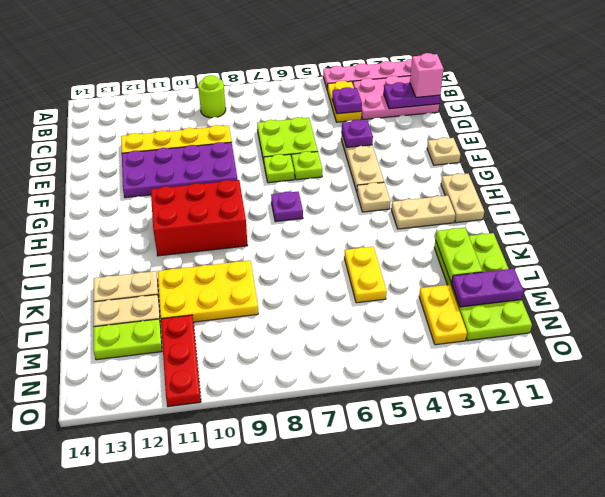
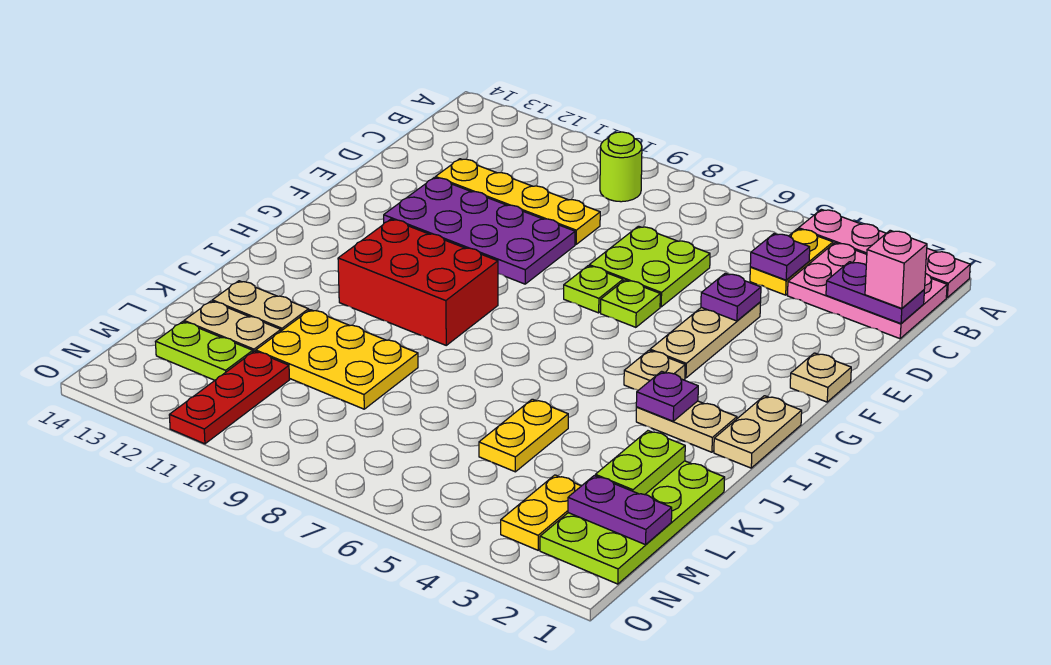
purple 1x1 plate [271,192,303,222] -> purple 1x1 plate moved to [636,371,698,421]

